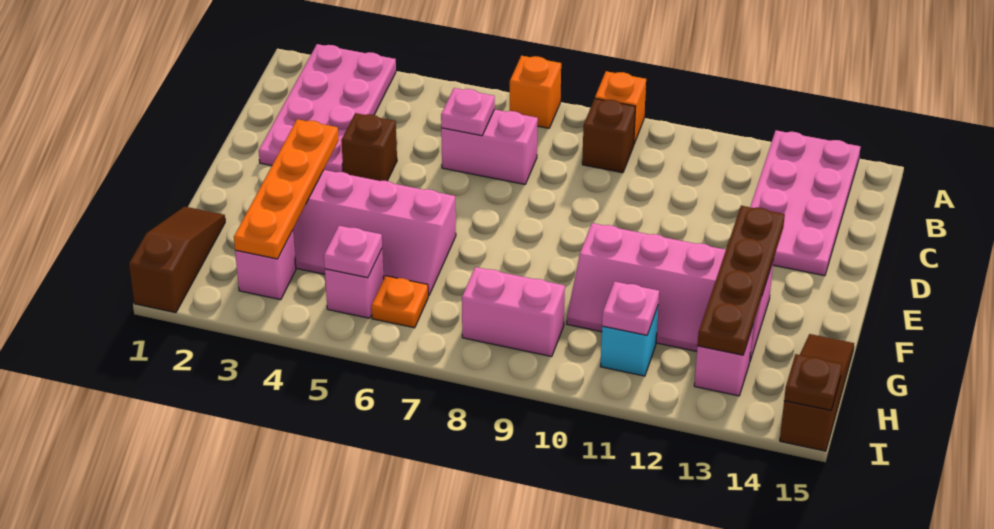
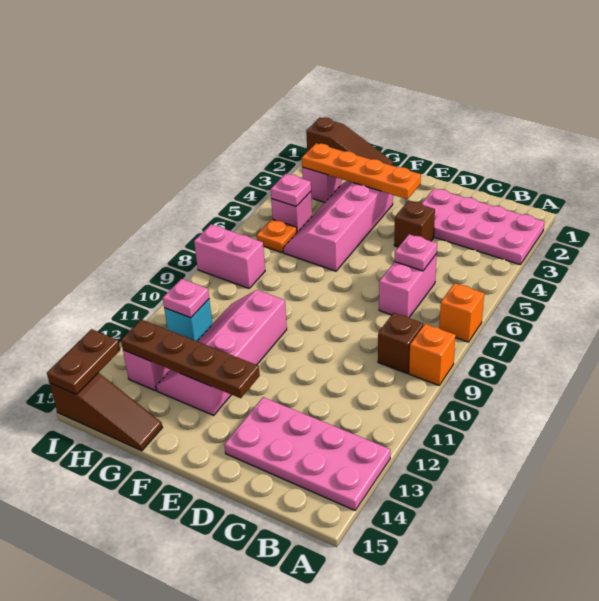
pink 1x2 brick [462,267,565,357] -> pink 1x2 brick turned to [194,224,265,288]
brown 1x1 plate [784,354,842,410] -> brown 1x2 plate [47,329,120,395]

